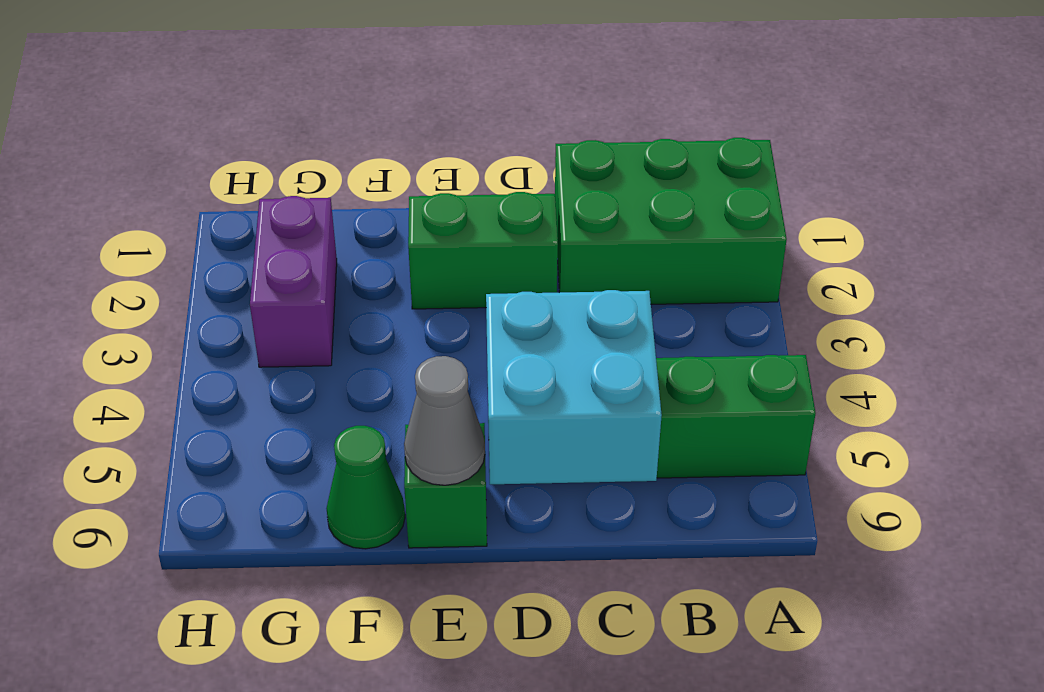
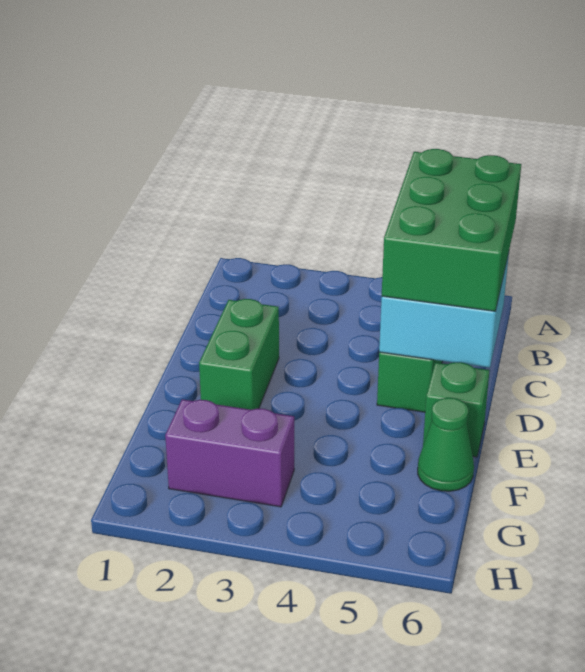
green 2x3 brick [555,138,787,304] -> green 2x3 brick moved to [382,149,521,311]
grey 1x1 cone [404,356,485,485] -> none

